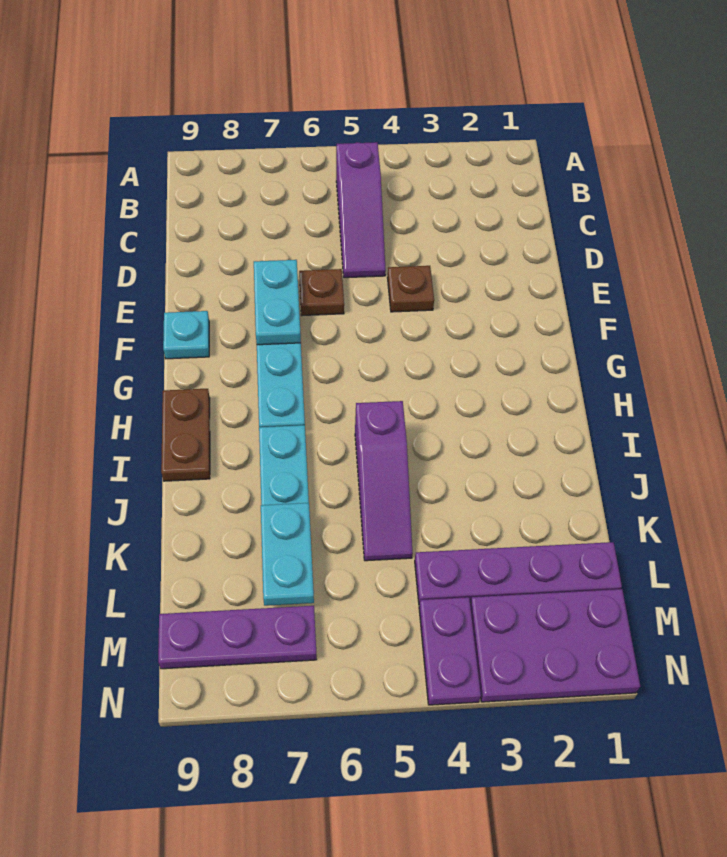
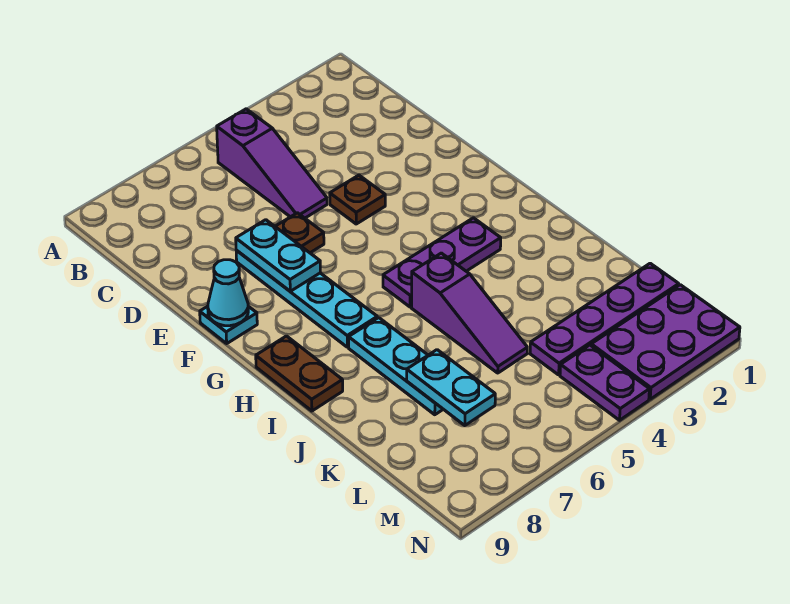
none -> cyan 1x1 cone [208,260,248,326]
purple 1x3 plate [158,606,317,669] -> purple 1x3 plate moved to [383,218,501,307]

